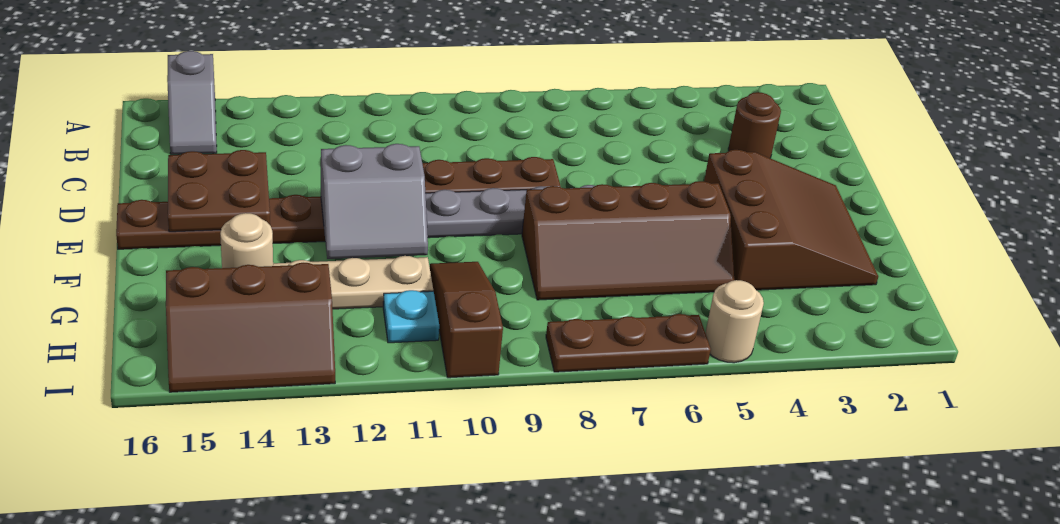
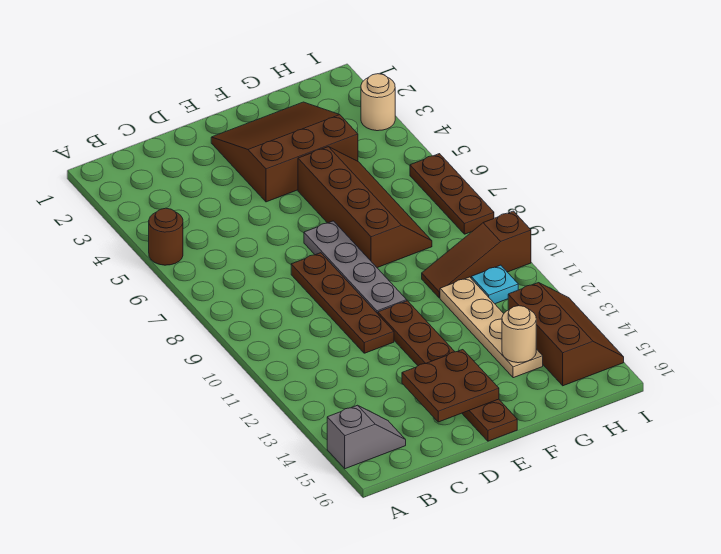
brown 1x1 round brick [728,92,781,158] -> brown 1x1 round brick moved to [149,208,183,265]
grey 2x2 slope [321,144,428,259] -> none
tan 1x1 round brick [705,280,764,363] -> tan 1x1 round brick moved to [361,74,395,131]

